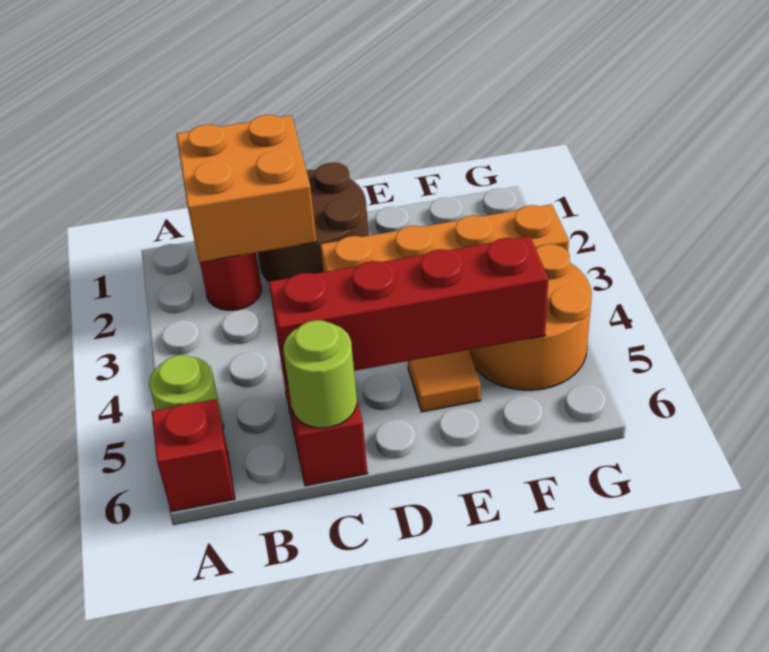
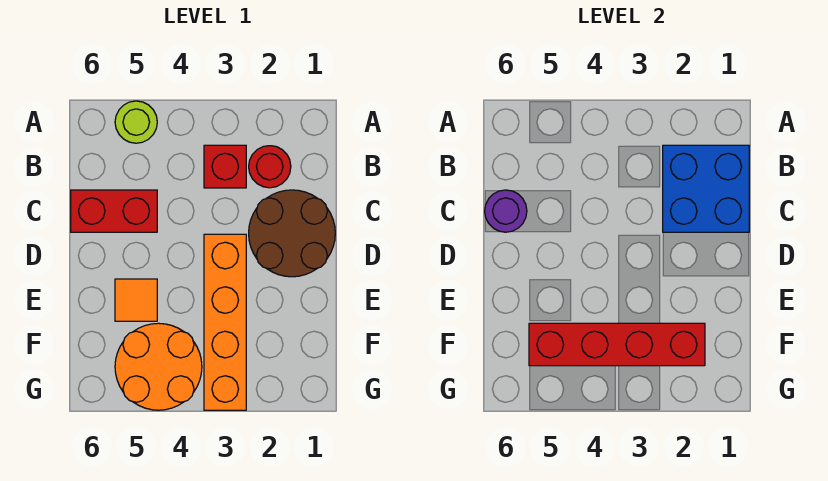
red 1x1 brick [152,399,235,512] -> red 1x1 brick moved to [204,145,246,188]
orange 2x2 brick [177,115,317,262] -> blue 2x2 brick [663,145,749,232]
red 1x4 brick [269,236,548,383] -> red 1x4 brick turned to [529,323,705,366]
lime 1x1 round brick [283,320,357,428] -> purple 1x1 round brick [485,190,527,232]

